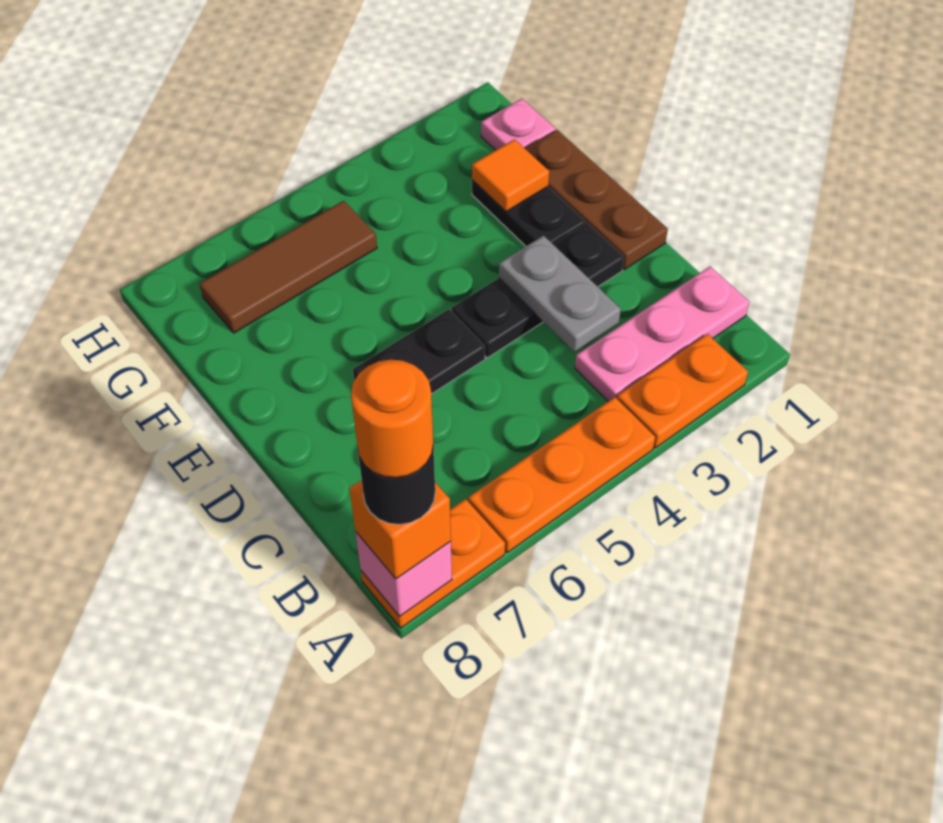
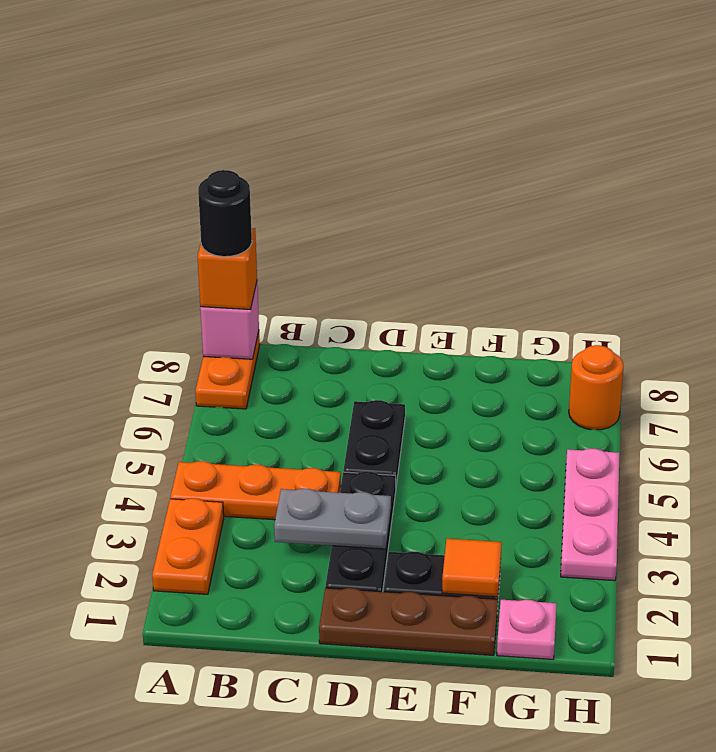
orange 1x3 plate [468,397,655,553] -> orange 1x3 plate turned to [170,461,341,520]
orange 1x1 round brick [351,360,433,478] -> orange 1x1 round brick moved to [569,345,624,430]
pink 1x3 plate [575,267,749,401] -> pink 1x3 plate moved to [561,449,620,581]
brown 1x3 tile [199,201,377,333] -> none

